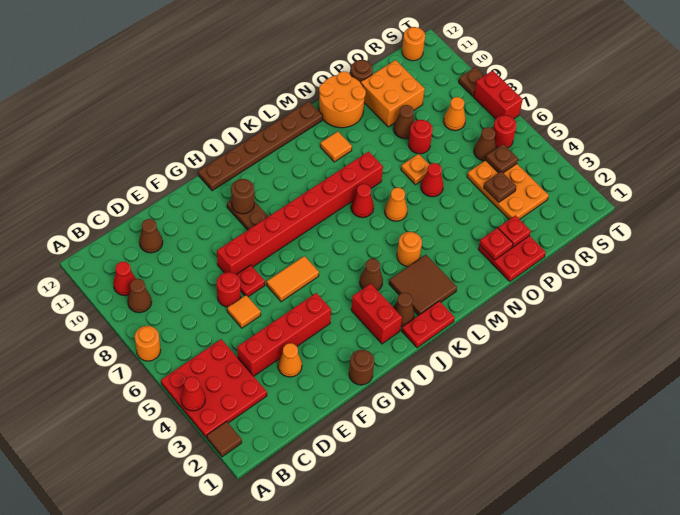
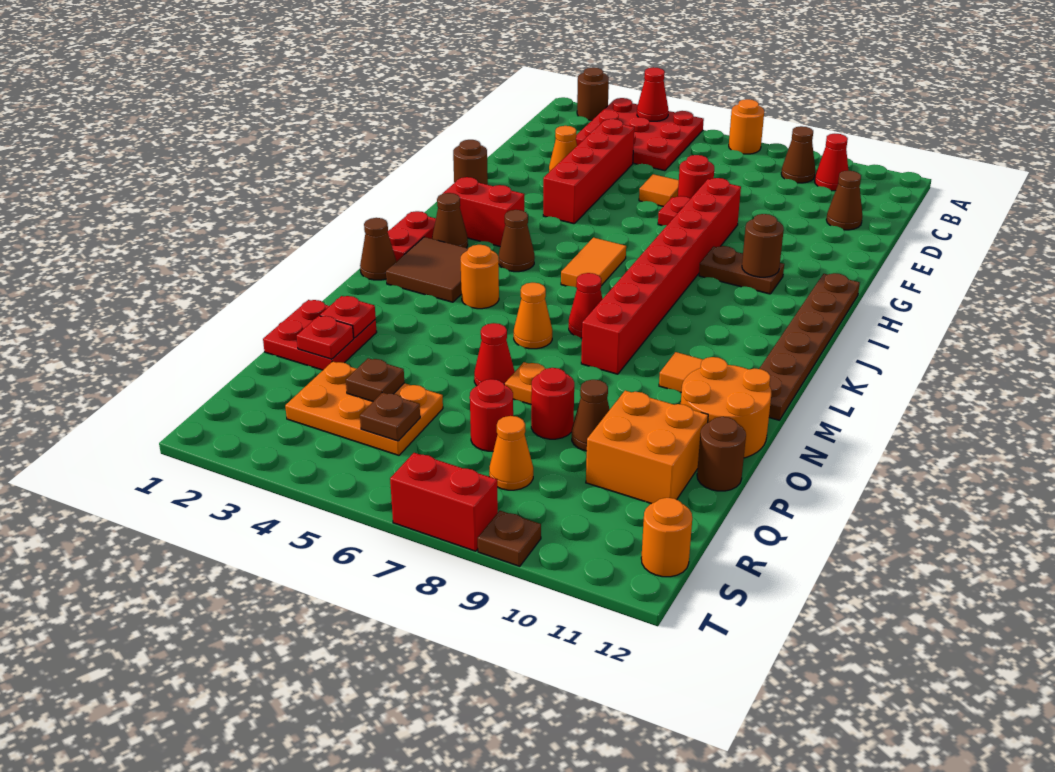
brown 1x1 tile [207,421,242,457] -> brown 1x1 round brick [577,67,609,120]
orange 1x2 tile [267,256,319,302] -> orange 1x2 tile moved to [561,238,626,287]
brown 1x1 cone [474,127,496,161] -> brown 1x1 cone moved to [360,218,396,280]
red 1x1 round brick [493,115,516,148] -> red 1x1 round brick moved to [470,379,513,451]

